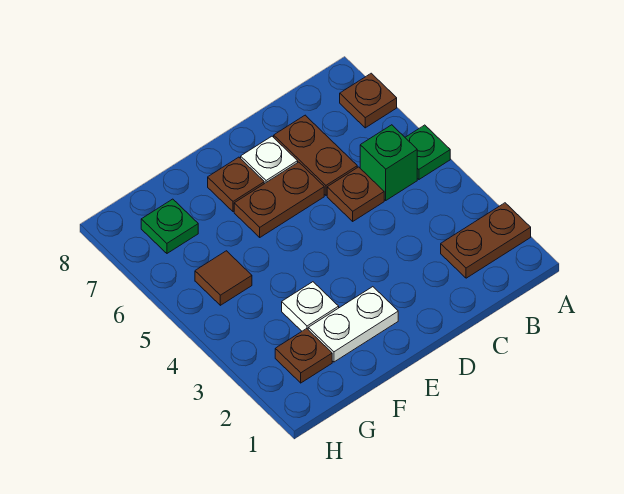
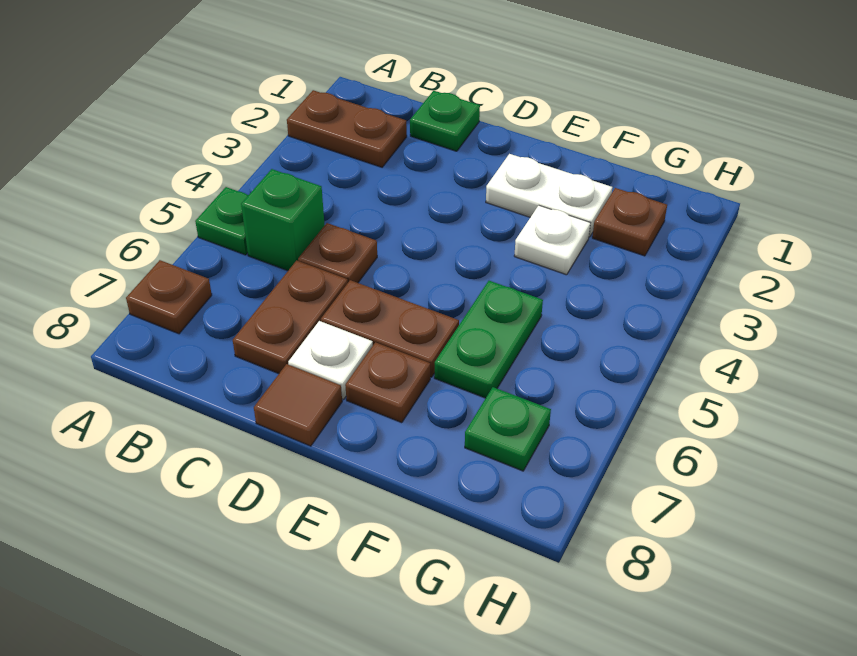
none -> green 1x1 plate [410,91,480,151]
none -> green 1x2 plate [434,281,543,398]
brown 1x1 tile [195,251,252,305] -> brown 1x1 tile moved to [254,364,342,446]

